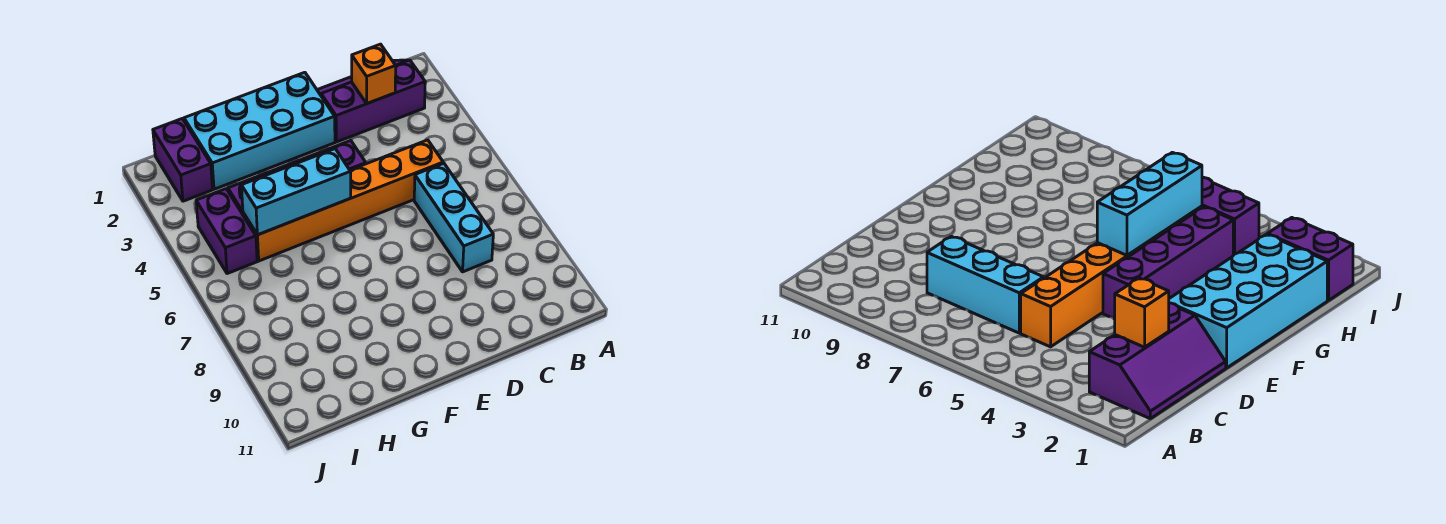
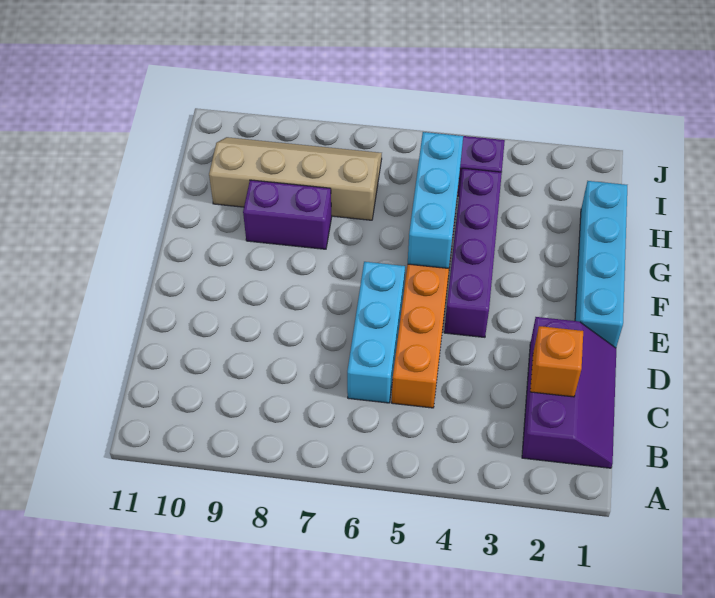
cyan 1x3 brick [414,163,493,272] -> cyan 1x3 brick turned to [347,262,405,403]
cyan 2x4 brick [184,72,335,189] -> cyan 1x4 brick [575,181,627,348]
none -> tan 2x4 slope [209,137,382,220]
purple 1x2 brick [153,119,213,201] -> purple 1x2 brick moved to [243,180,332,249]

